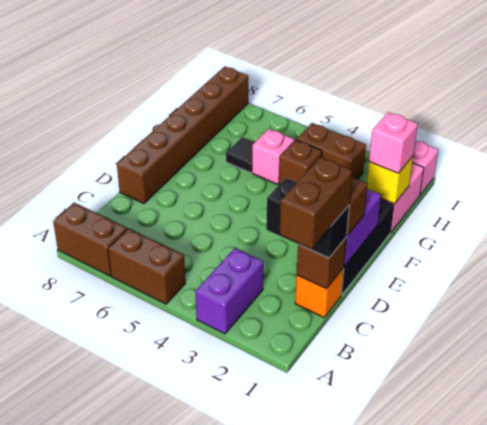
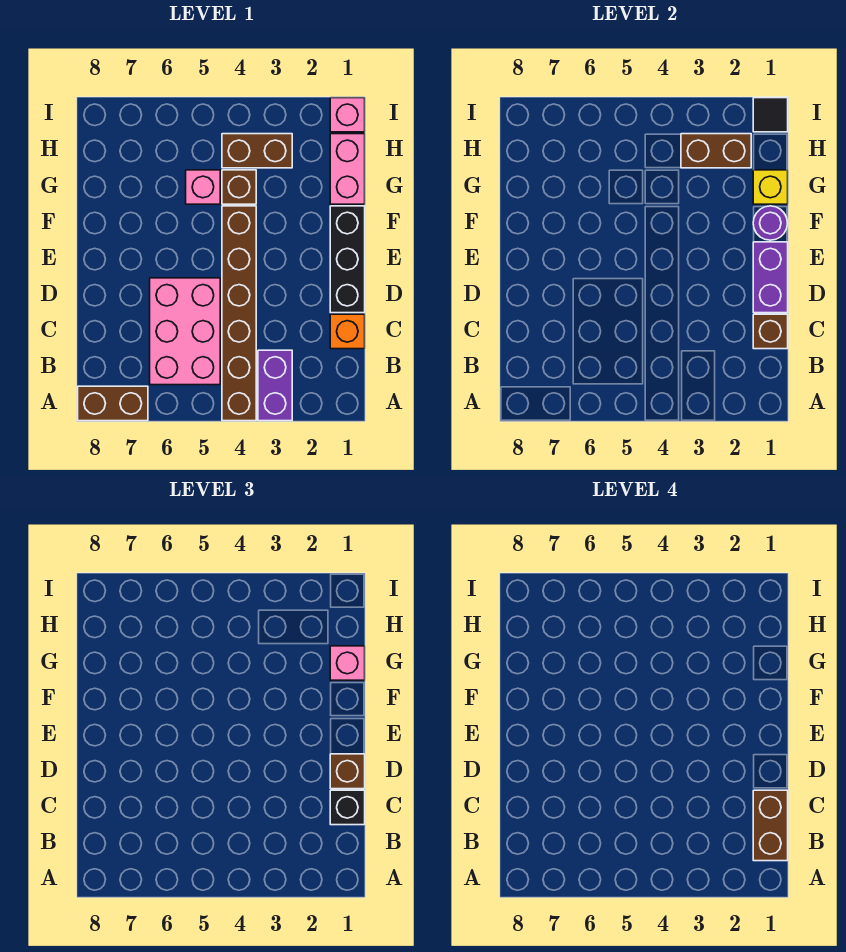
brown 1x2 brick [108,228,185,304] -> brown 1x2 brick moved to [681,134,751,168]
none -> pink 2x3 brick [150,278,220,385]
black 1x2 brick [266,178,349,258] -> black 1x1 brick [330,790,365,825]
brown 1x6 brick [117,66,248,203] -> brown 1x6 brick moved to [222,206,256,421]
none -> purple 1x1 round brick [753,206,787,240]
black 1x1 tile [226,137,255,173] -> black 1x1 tile moved to [753,98,788,132]

